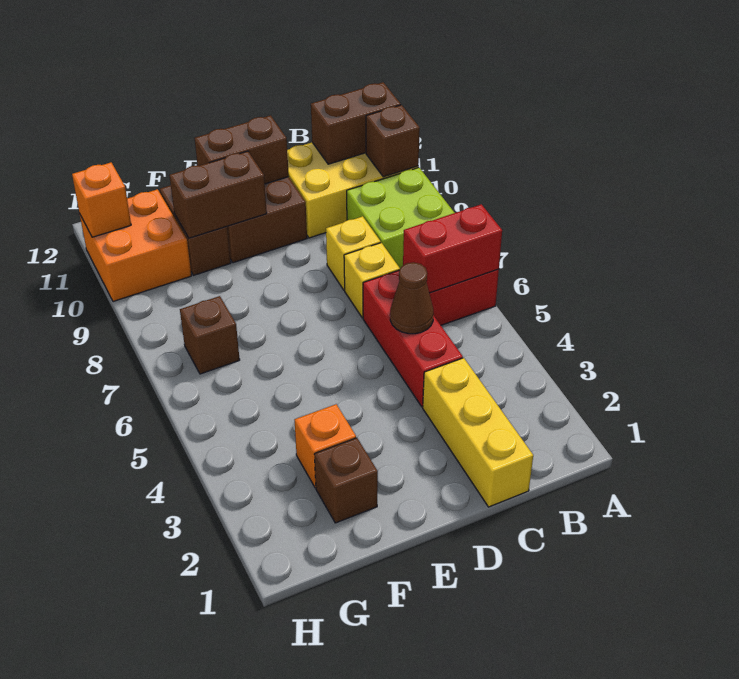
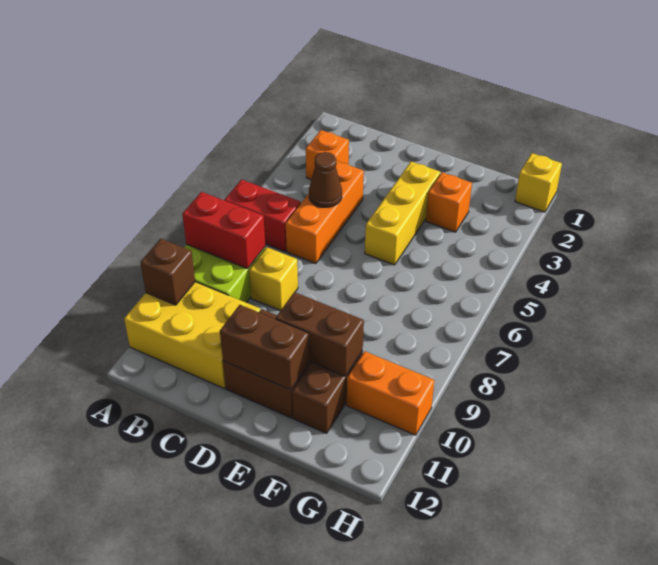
red 1x2 brick [403,204,502,293] -> red 1x2 brick moved to [182,192,265,269]
brown 1x2 brick [311,82,401,164] -> none
yellow 1x3 brick [423,358,533,507] -> yellow 1x3 brick moved to [365,161,440,265]
red 1x3 brick [363,271,463,407] -> orange 1x3 brick [286,161,364,264]
yellow 1x1 brick [344,243,400,318] -> yellow 1x1 brick moved to [515,153,562,212]
brown 1x1 brick [314,438,378,523] -> none
brown 1x1 brick [180,296,240,374] -> none
orange 2x2 brick [80,189,191,302] -> orange 1x2 brick [347,351,435,435]
orange 1x1 brick [72,162,131,237] -> orange 1x1 brick moved to [306,130,349,180]

